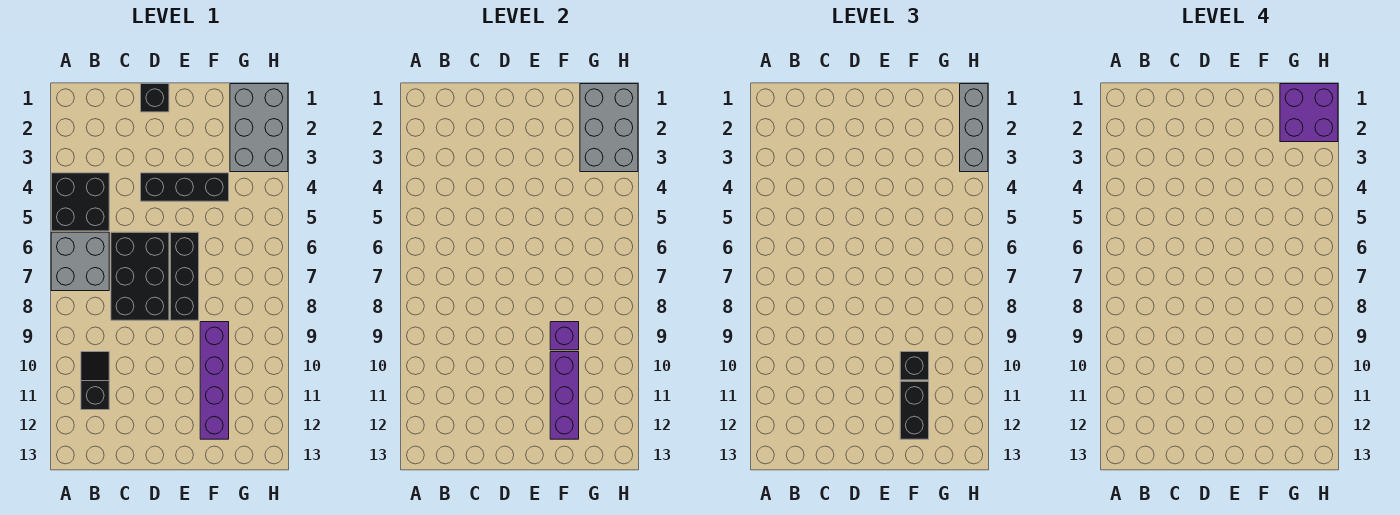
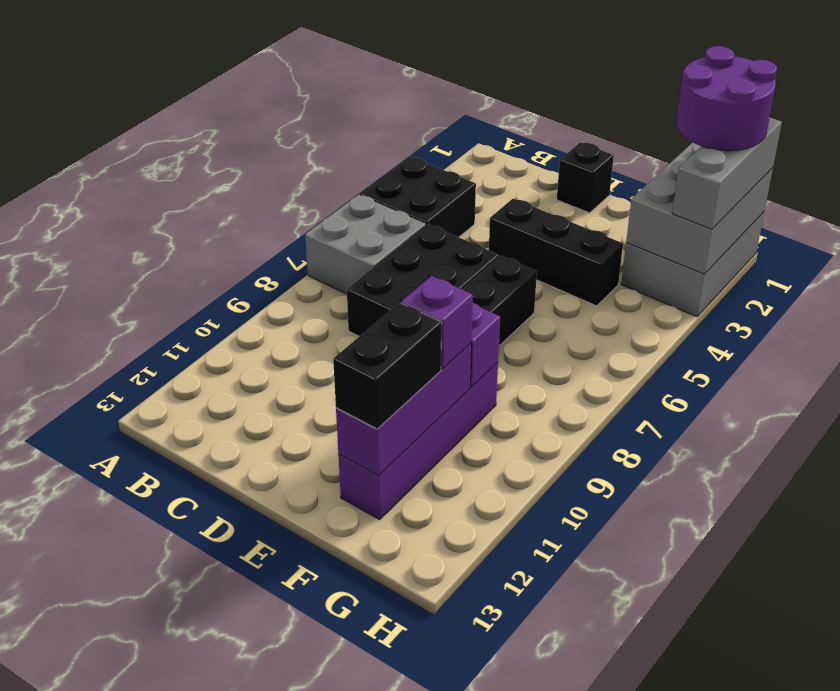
black 1x2 slope [81,352,109,410] -> none
black 1x1 brick [900,352,929,380] -> purple 1x1 brick [401,276,473,369]
purple 2x2 brick [1280,84,1338,142] -> purple 2x2 round brick [676,46,777,151]

